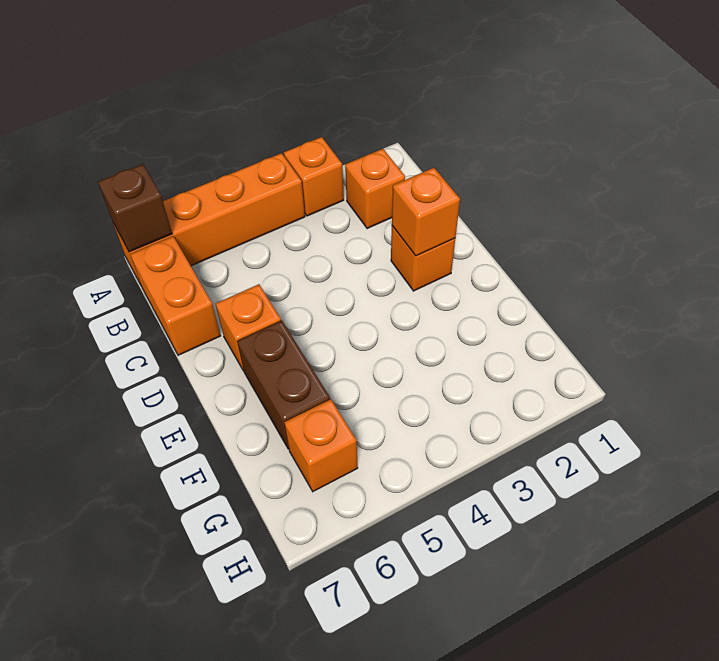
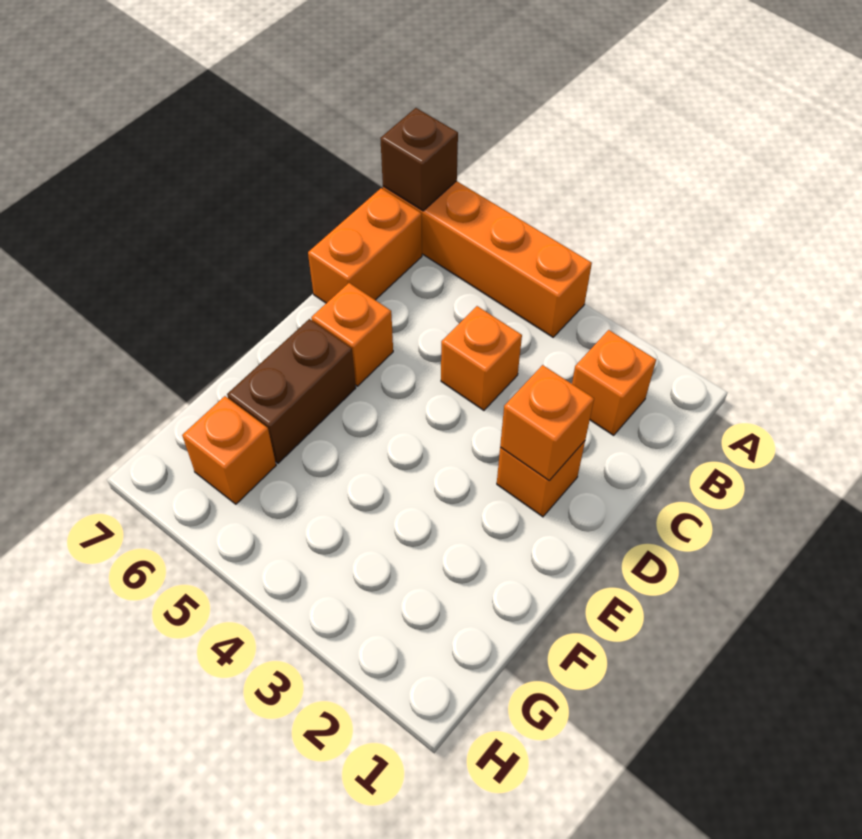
orange 1x1 brick [284,137,344,216] -> orange 1x1 brick moved to [441,306,522,410]

